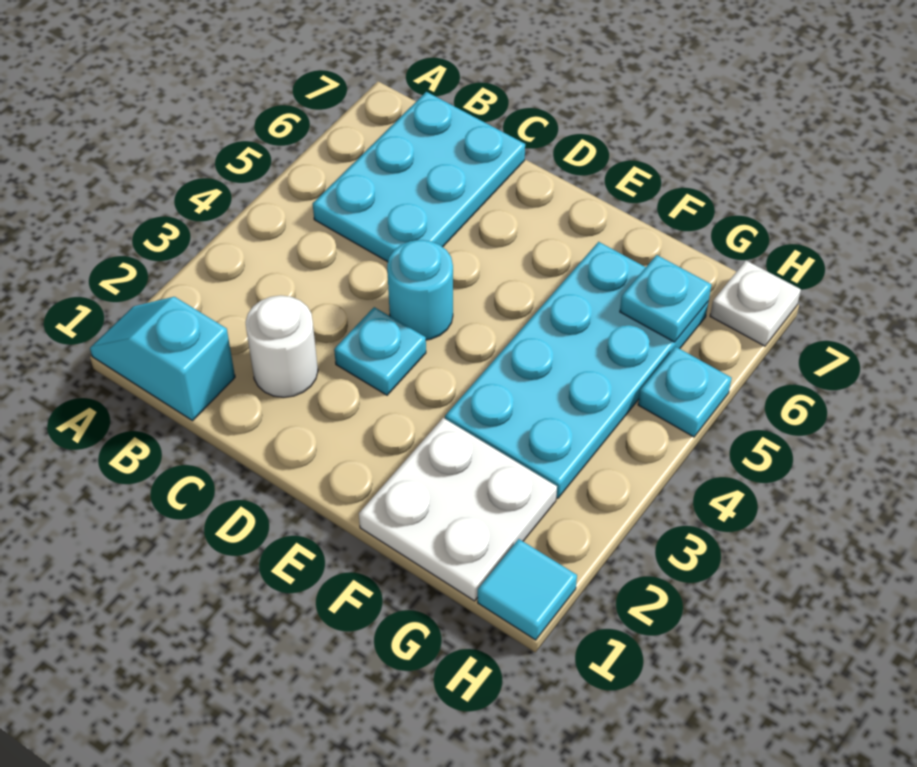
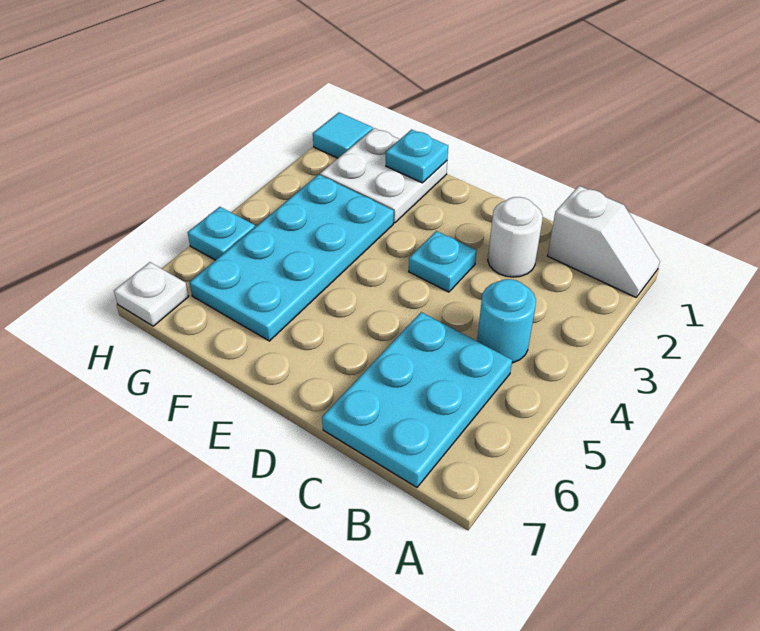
cyan 1x2 slope [90,297,235,421] -> white 1x2 slope [548,186,660,297]
cyan 1x1 round brick [387,240,453,340] -> cyan 1x1 round brick moved to [477,279,536,363]
cyan 1x1 plate [620,255,711,342] -> cyan 1x1 plate moved to [386,130,448,183]

